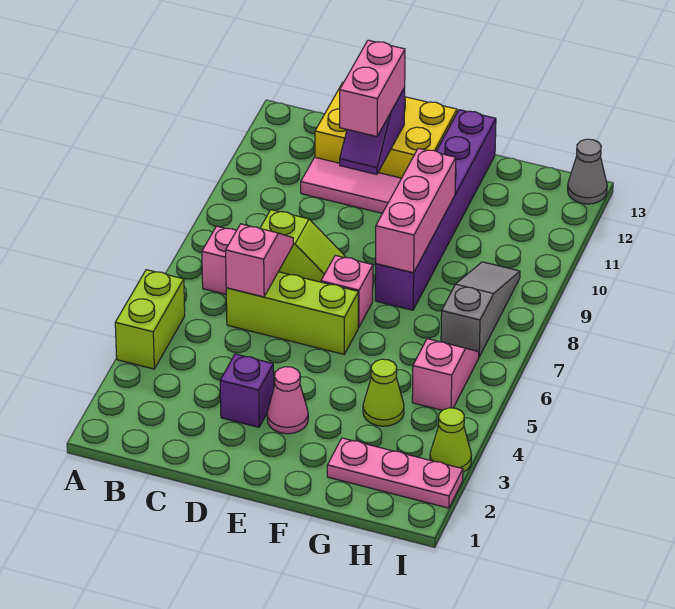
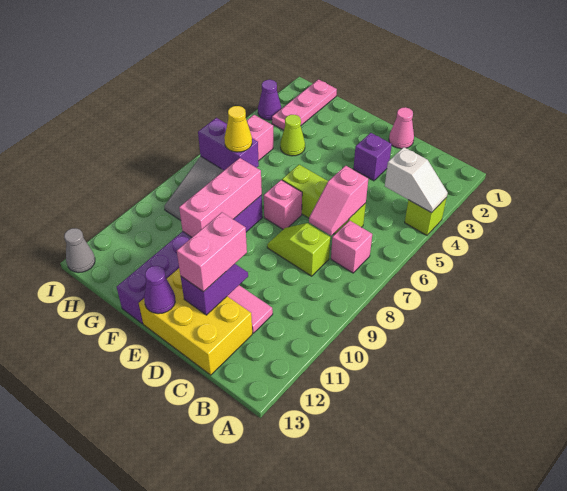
lime 1x2 brick [115,270,185,369] -> lime 1x1 brick [405,197,447,235]
none -> white 1x2 slope [385,147,448,213]
pink 1x1 cone [267,367,308,434] -> pink 1x1 cone moved to [389,107,414,149]
none -> purple 1x1 cone [144,266,175,314]
pink 1x3 plate [327,438,463,508] -> pink 1x3 plate turned to [272,80,337,130]
none -> purple 1x2 brick [198,118,259,170]
none -> yellow 1x1 cone [224,106,252,152]
lime 1x1 cone [430,408,471,472] -> purple 1x1 cone [258,80,282,120]

